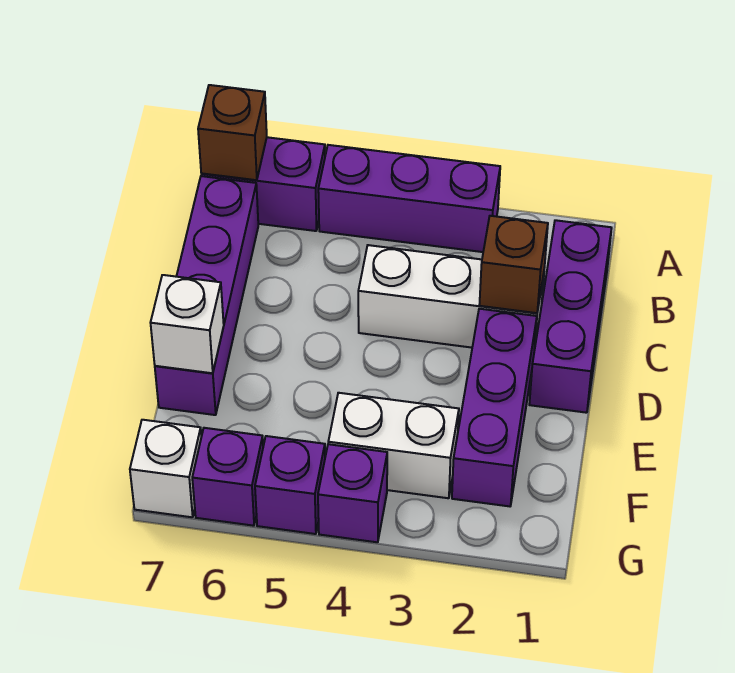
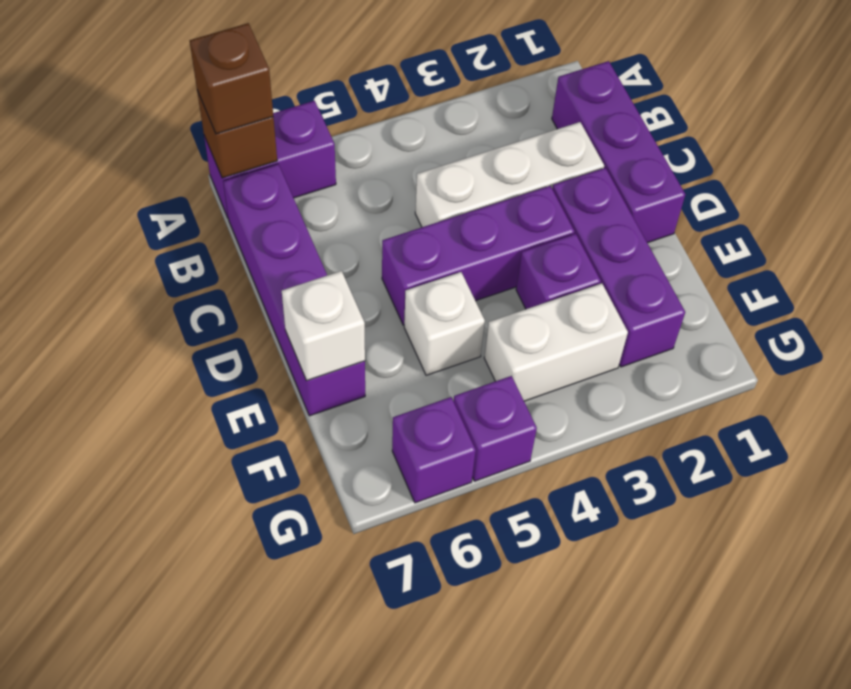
purple 1x3 brick [318,145,500,252] -> purple 1x3 brick moved to [382,186,574,325]
brown 1x1 brick [479,216,548,313] -> brown 1x1 brick moved to [190,23,273,134]
purple 1x1 brick [318,444,387,542] -> purple 1x1 brick moved to [516,234,601,309]
white 1x1 brick [130,420,201,517] -> white 1x1 brick moved to [404,272,485,375]

